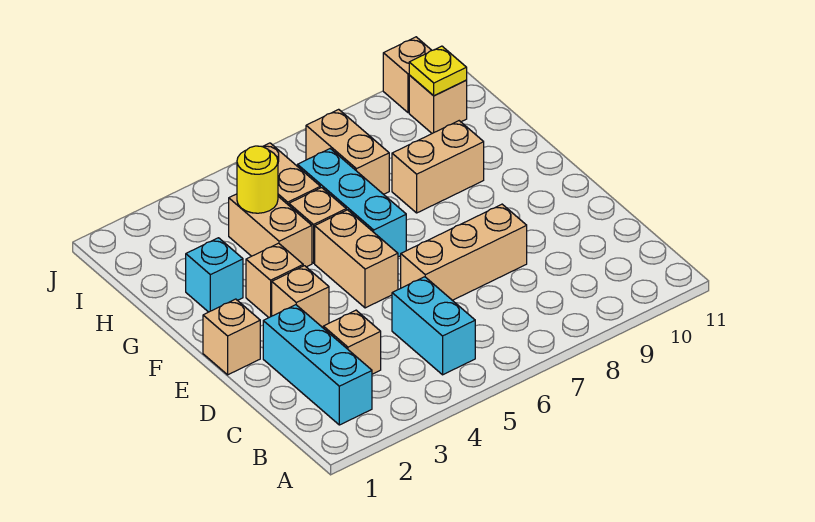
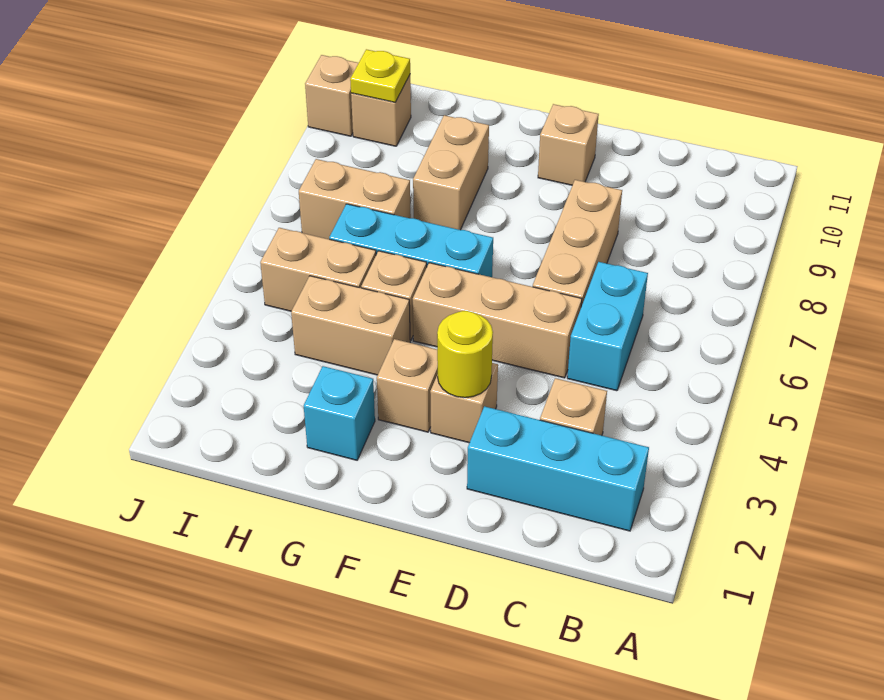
cyan 1x2 brick [392,277,475,375] -> cyan 1x2 brick turned to [567,262,648,391]
tan 1x1 brick [203,299,260,375] -> tan 1x1 brick moved to [538,104,599,185]
tan 1x2 brick [315,210,398,308] -> tan 1x3 brick [413,263,582,378]
yellow 1x1 round brick [237,146,278,213] -> yellow 1x1 round brick moved to [437,311,493,398]

